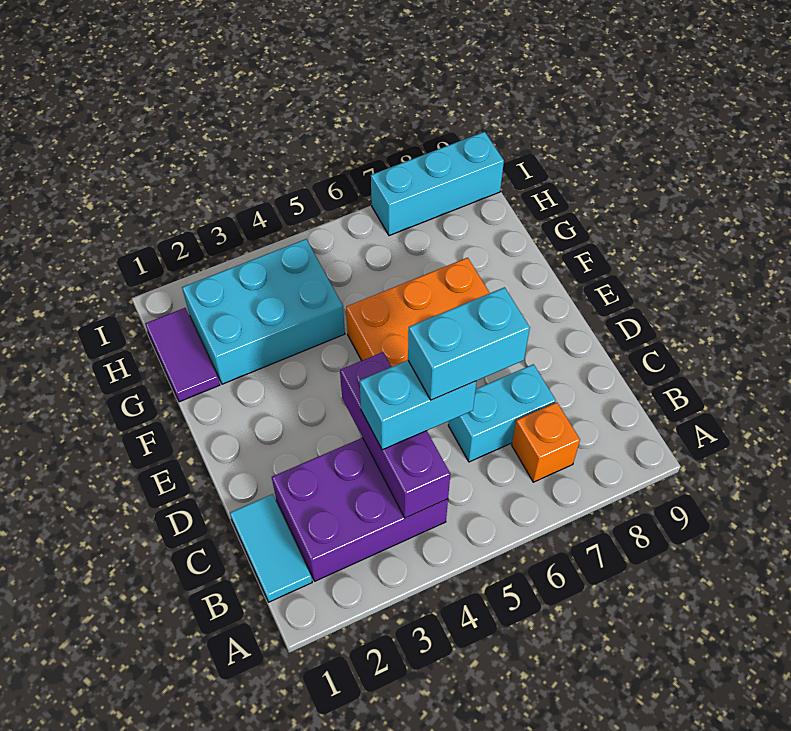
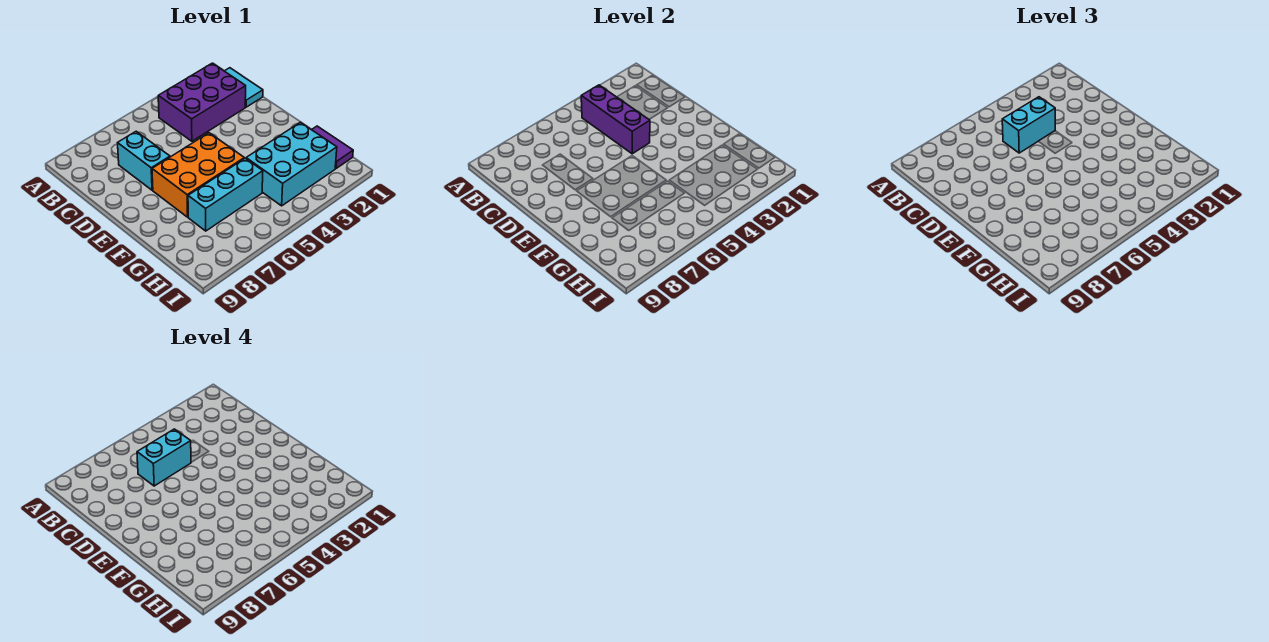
orange 1x1 brick [512,402,580,482] -> none
cyan 1x2 brick [448,364,556,462] -> cyan 1x2 brick turned to [118,131,170,190]
cyan 1x3 brick [371,132,504,236] -> cyan 1x3 brick moved to [188,158,263,231]

